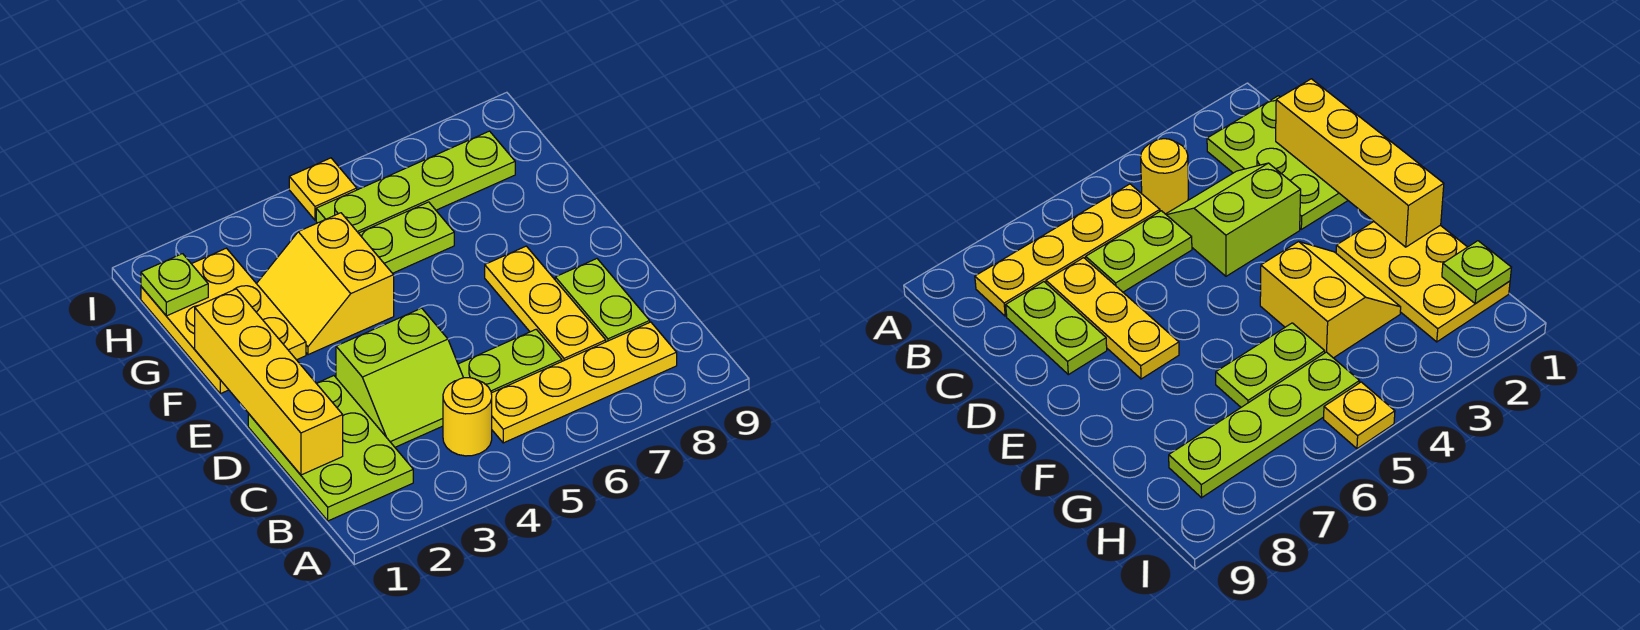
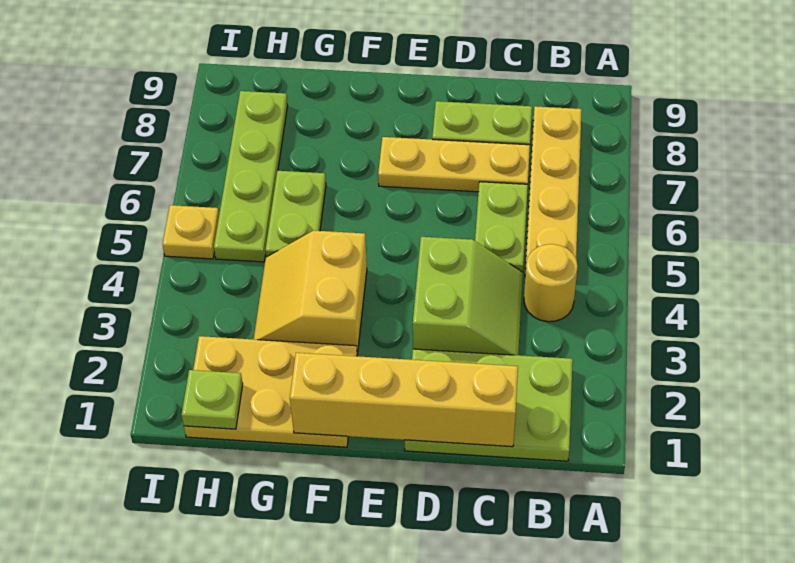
yellow 2x2 slope [257,213,394,355] -> yellow 2x2 slope turned to [254,231,367,354]

